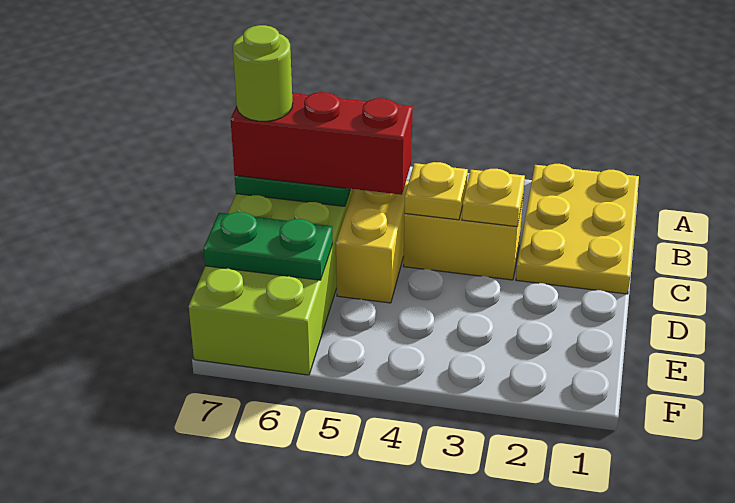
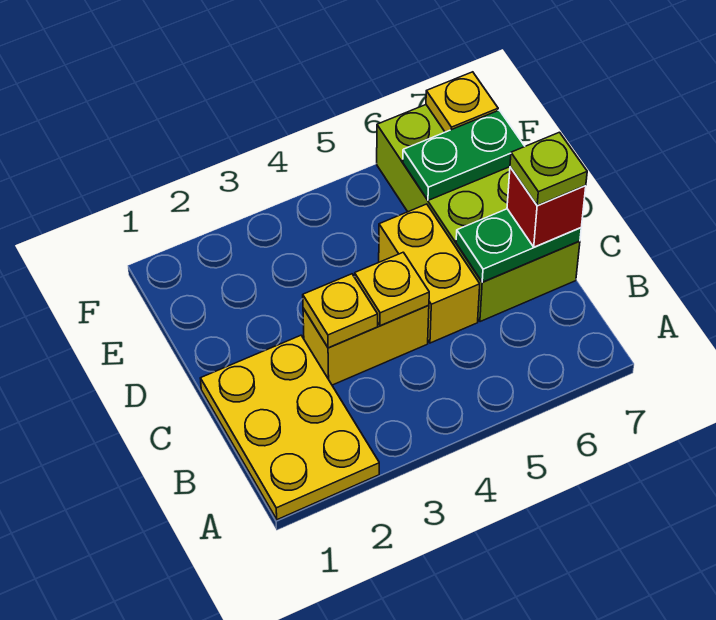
red 1x3 brick [231,92,413,195] -> red 1x1 brick [507,167,586,247]
lime 1x1 round brick [233,25,293,121] -> lime 1x1 plate [510,132,587,206]
none -> yellow 1x1 plate [426,72,498,132]

